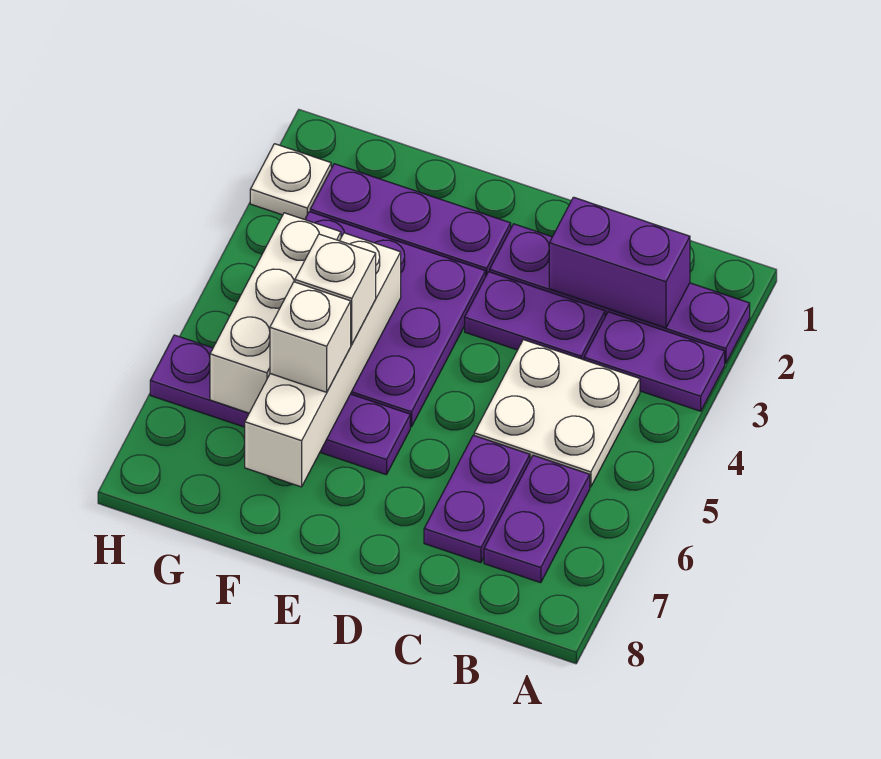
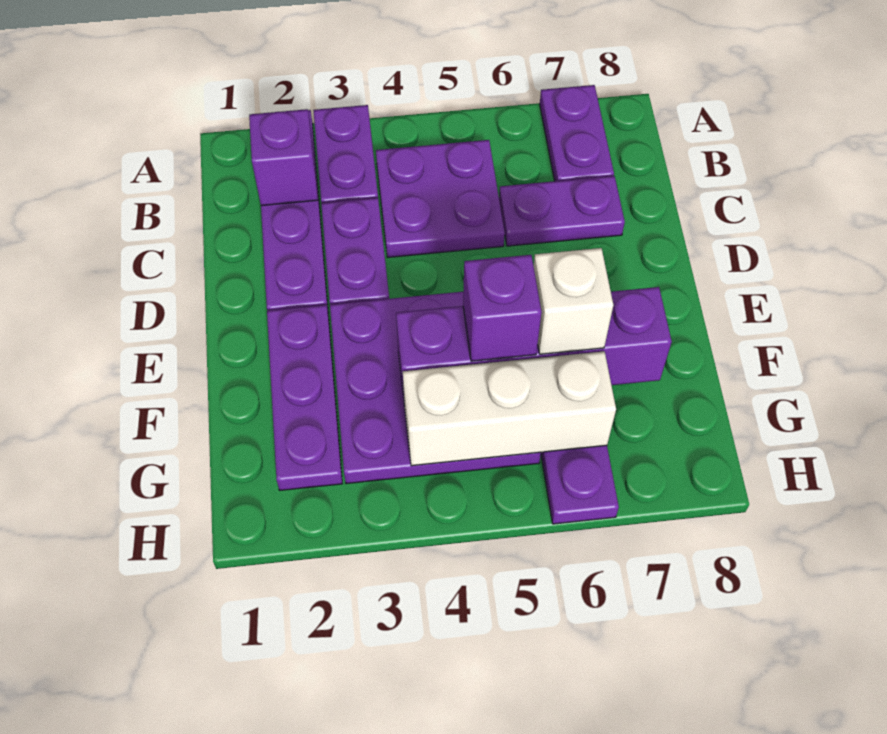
purple 1x2 brick [549,197,690,328] -> purple 1x1 brick [249,109,318,206]
white 2x2 plate [474,340,640,487] -> purple 2x2 plate [376,140,505,257]
purple 1x2 plate [484,455,590,583] -> purple 1x2 plate turned to [540,85,614,181]
white 1x4 brick [245,233,401,487] -> purple 1x4 brick [396,287,672,406]
white 1x1 brick [295,234,376,345] -> purple 1x1 brick [463,255,542,361]
white 1x1 plate [250,144,331,220] -> none

